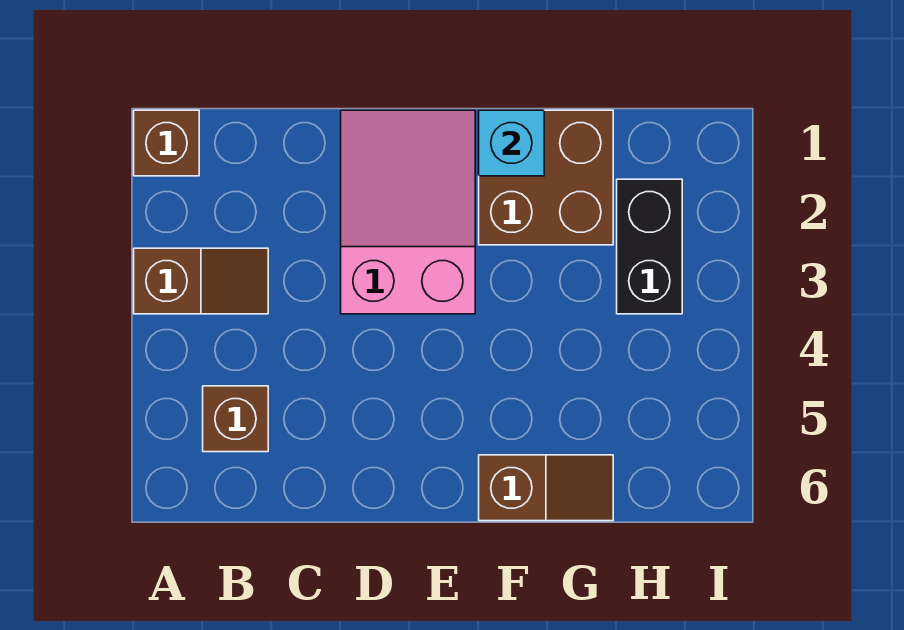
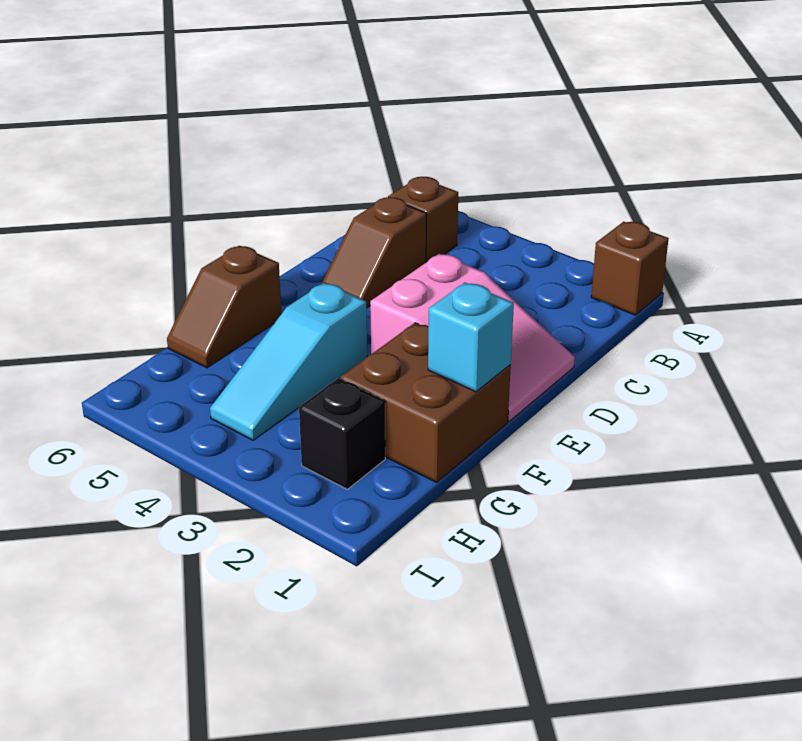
brown 1x2 slope [134,248,268,314] -> brown 1x2 slope moved to [321,197,427,308]
none -> cyan 1x3 slope [210,283,367,440]
black 1x2 brick [617,179,682,314] -> black 1x1 brick [299,378,385,489]

